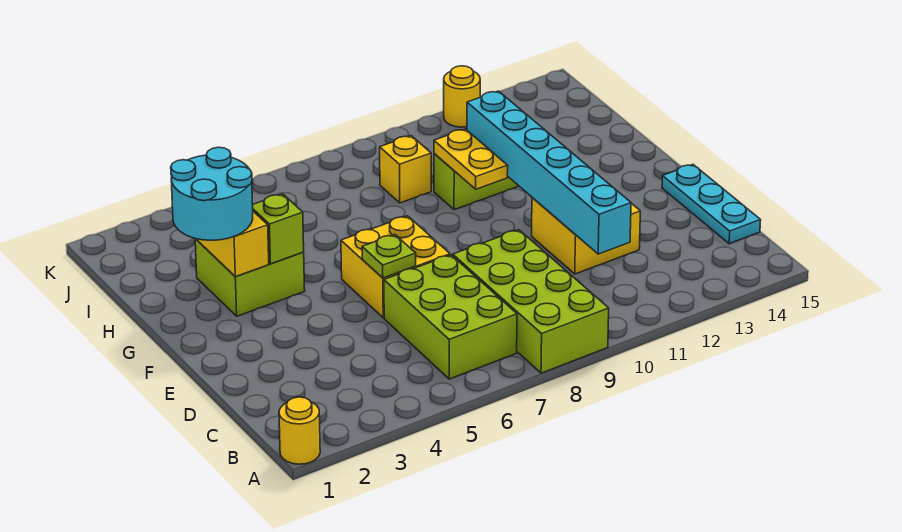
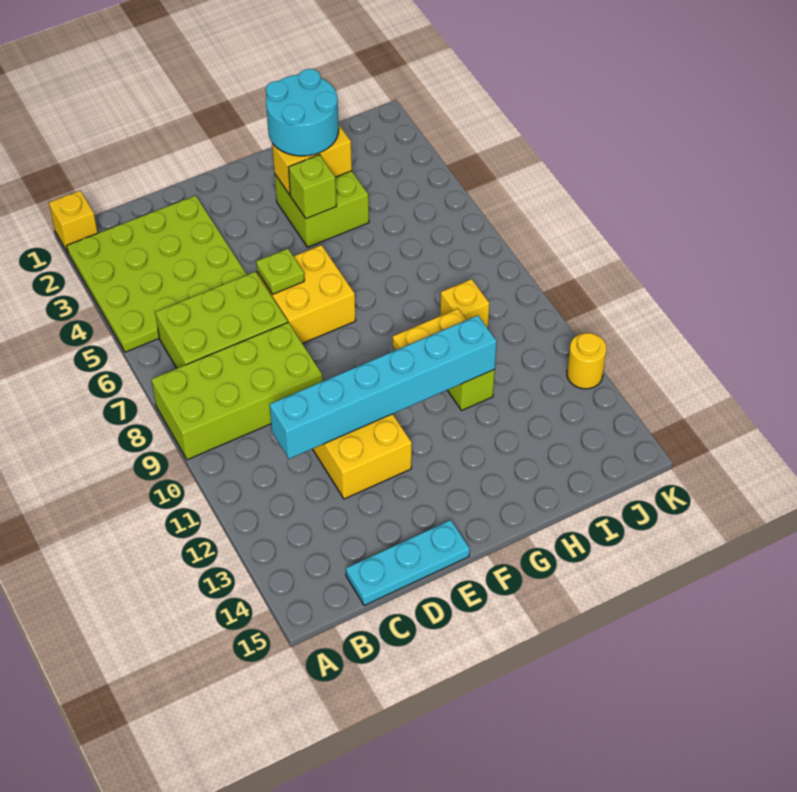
yellow 1x1 round brick [279,397,320,464] -> yellow 1x1 brick [49,191,98,253]
none -> lime 4x4 plate [67,196,247,352]

